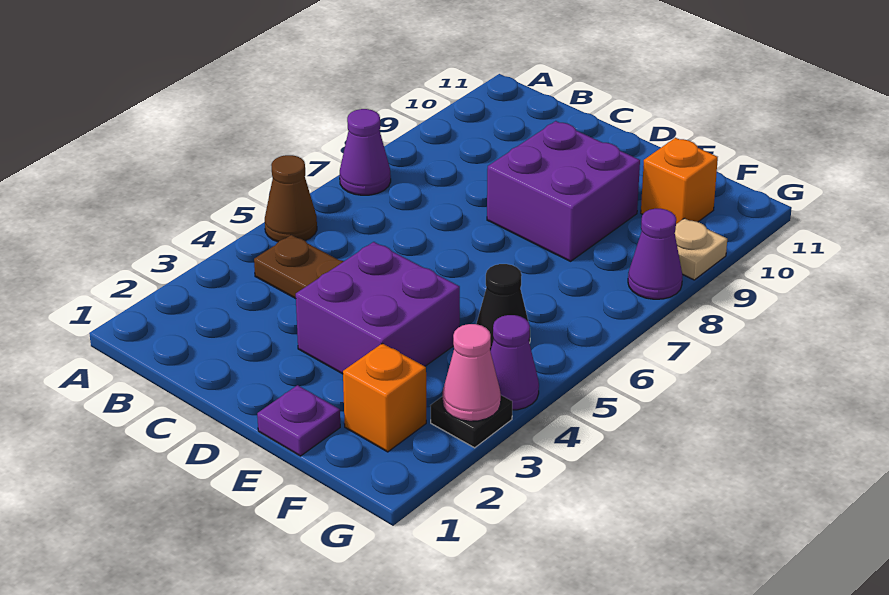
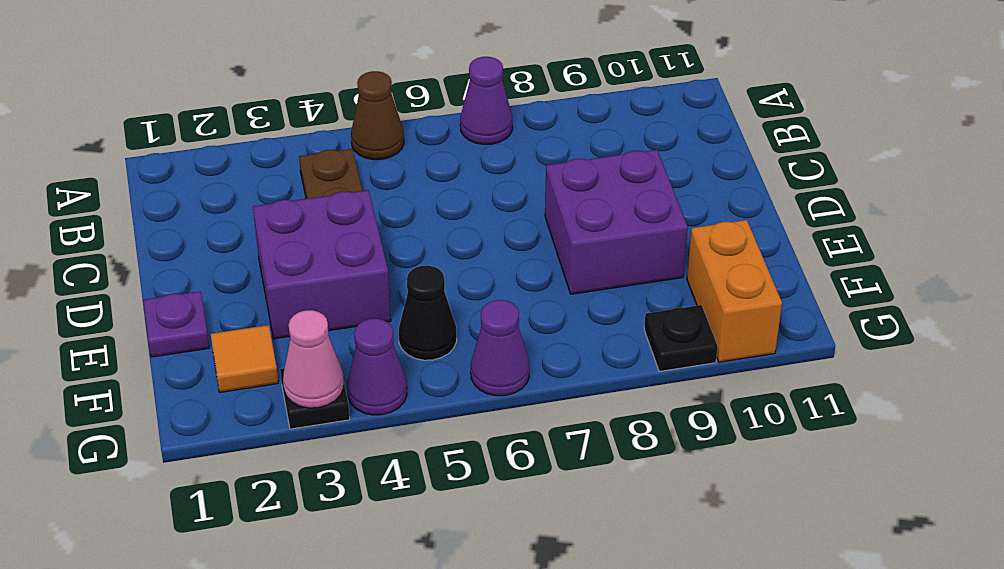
orange 1x1 brick [343,343,426,452] -> orange 1x1 tile [211,325,278,392]
orange 1x1 brick [641,138,718,224] -> orange 1x2 brick [687,220,782,362]
purple 1x1 cone [628,209,683,299] -> purple 1x1 cone moved to [471,300,530,396]
tan 1x1 plate [675,218,727,280] -> black 1x1 plate [644,305,718,372]

